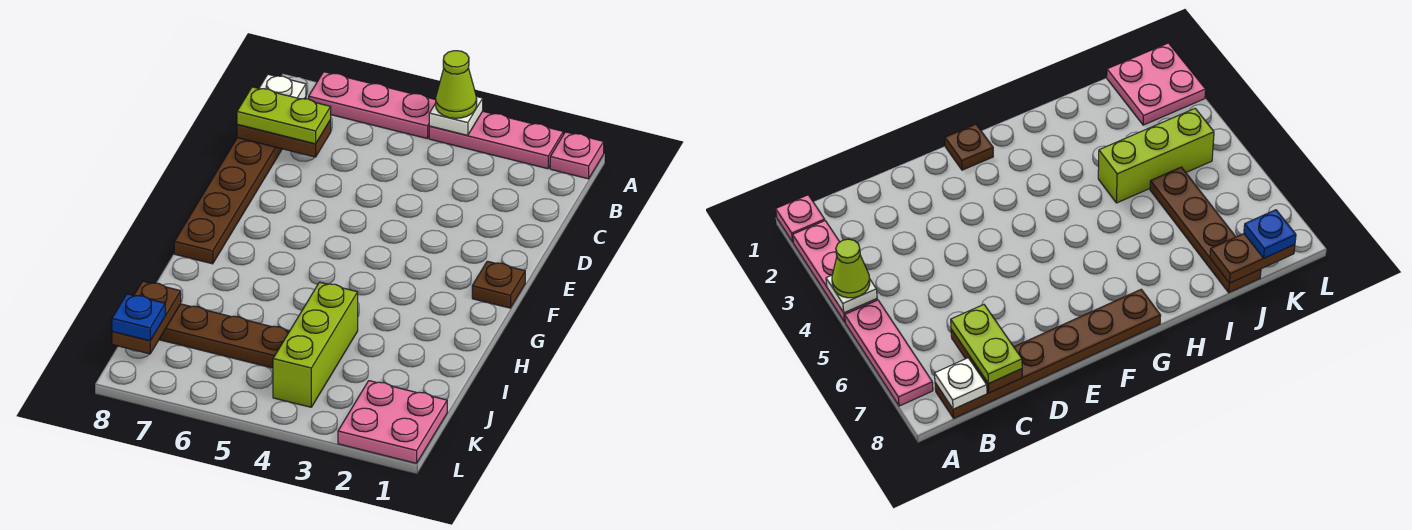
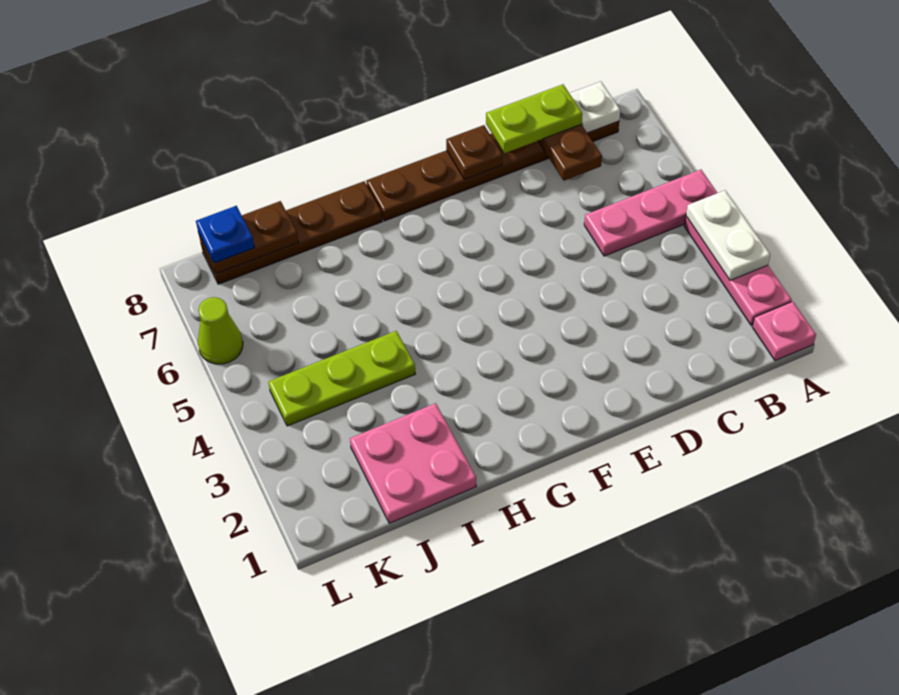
white 1x1 plate [429,96,483,135] -> white 1x2 plate [686,190,770,280]
lime 1x1 cone [436,51,477,118] -> lime 1x1 cone moved to [198,297,243,364]
pink 1x3 plate [309,72,436,139] -> pink 1x3 plate turned to [584,170,717,256]
lime 1x2 plate [237,87,331,144] -> lime 1x2 plate turned to [486,84,582,153]
brown 1x1 plate [472,261,525,308] -> brown 1x1 plate moved to [446,125,502,179]
lime 1x3 brick [273,282,358,407] -> lime 1x3 plate [268,331,415,426]
brown 1x4 plate [159,304,289,368] -> brown 1x4 plate turned to [201,181,382,284]
pink 2x2 plate [338,381,447,463] -> pink 2x2 plate moved to [350,403,476,523]

